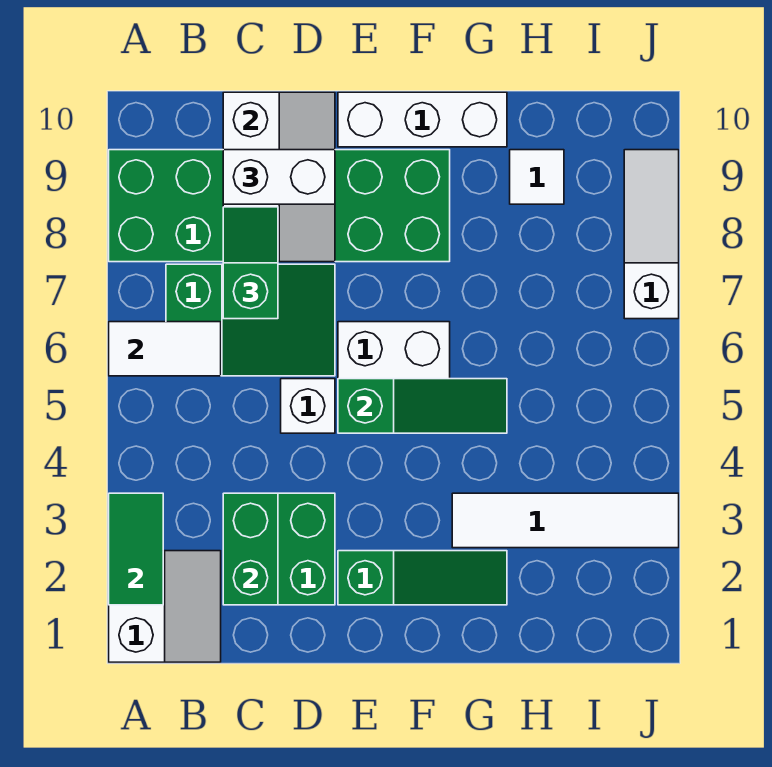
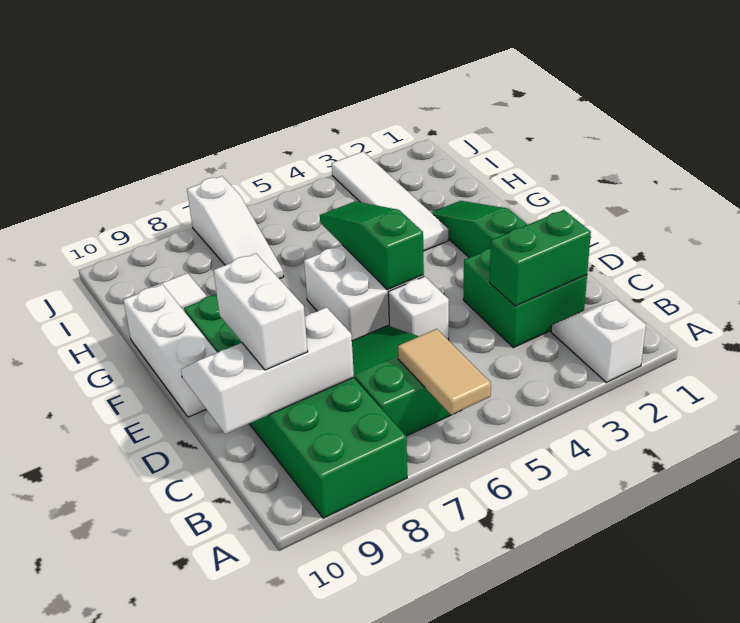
white 2x2 slope [109,551,221,662] -> white 1x2 slope [551,300,646,382]
green 1x2 tile [109,493,163,605] -> none
white 1x2 tile [109,322,221,376] -> tan 1x2 tile [398,329,491,415]
green 1x2 slope [223,207,278,319] -> none
white 1x3 slope [624,150,679,319] -> white 1x3 slope turned to [187,176,284,279]

